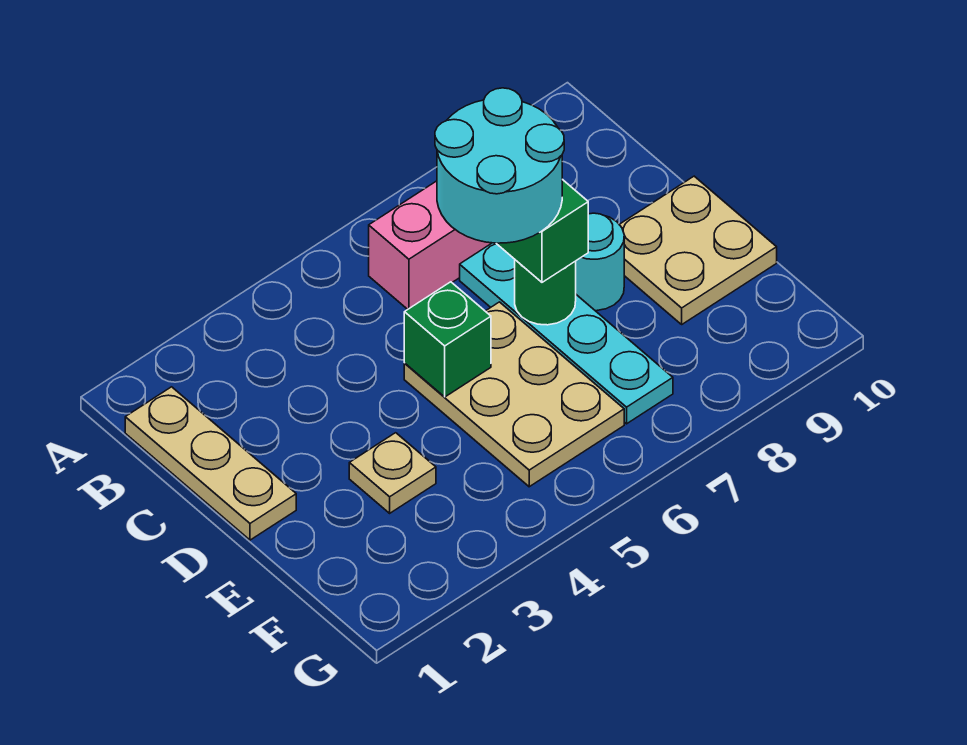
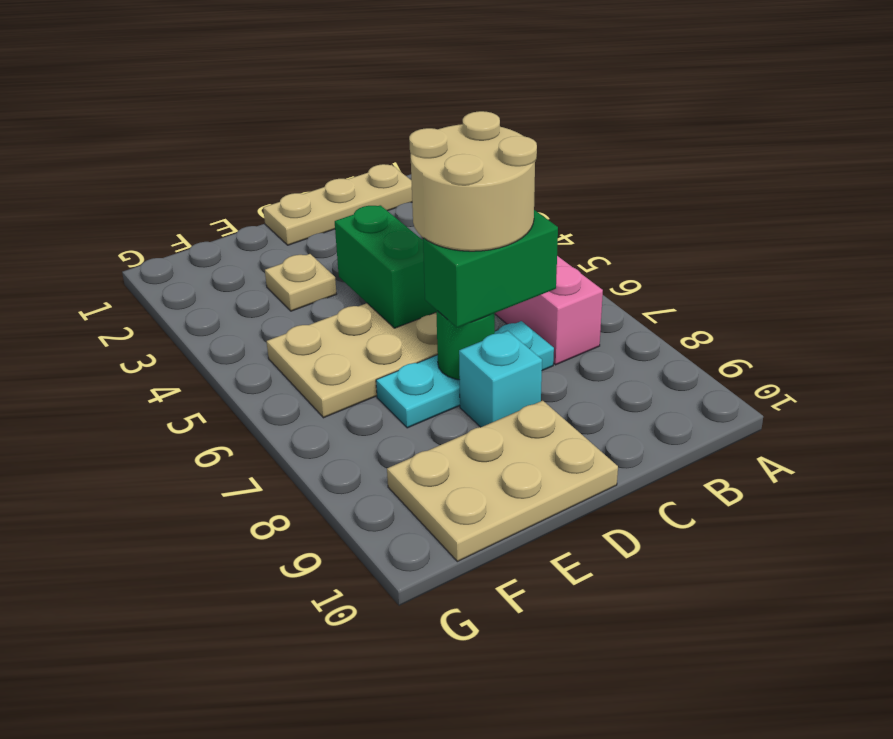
cyan 2x2 round brick [435,88,564,243] -> tan 2x2 round brick [409,111,537,251]
cyan 1x4 plate [460,243,673,424] -> cyan 1x3 plate [376,321,554,428]
green 1x1 brick [404,282,491,397] -> green 1x2 brick [335,205,436,328]
cyan 1x1 round brick [576,213,624,311] -> cyan 1x1 brick [459,331,542,427]
tan 2x2 plate [619,176,777,324] -> tan 2x3 plate [387,401,618,562]

